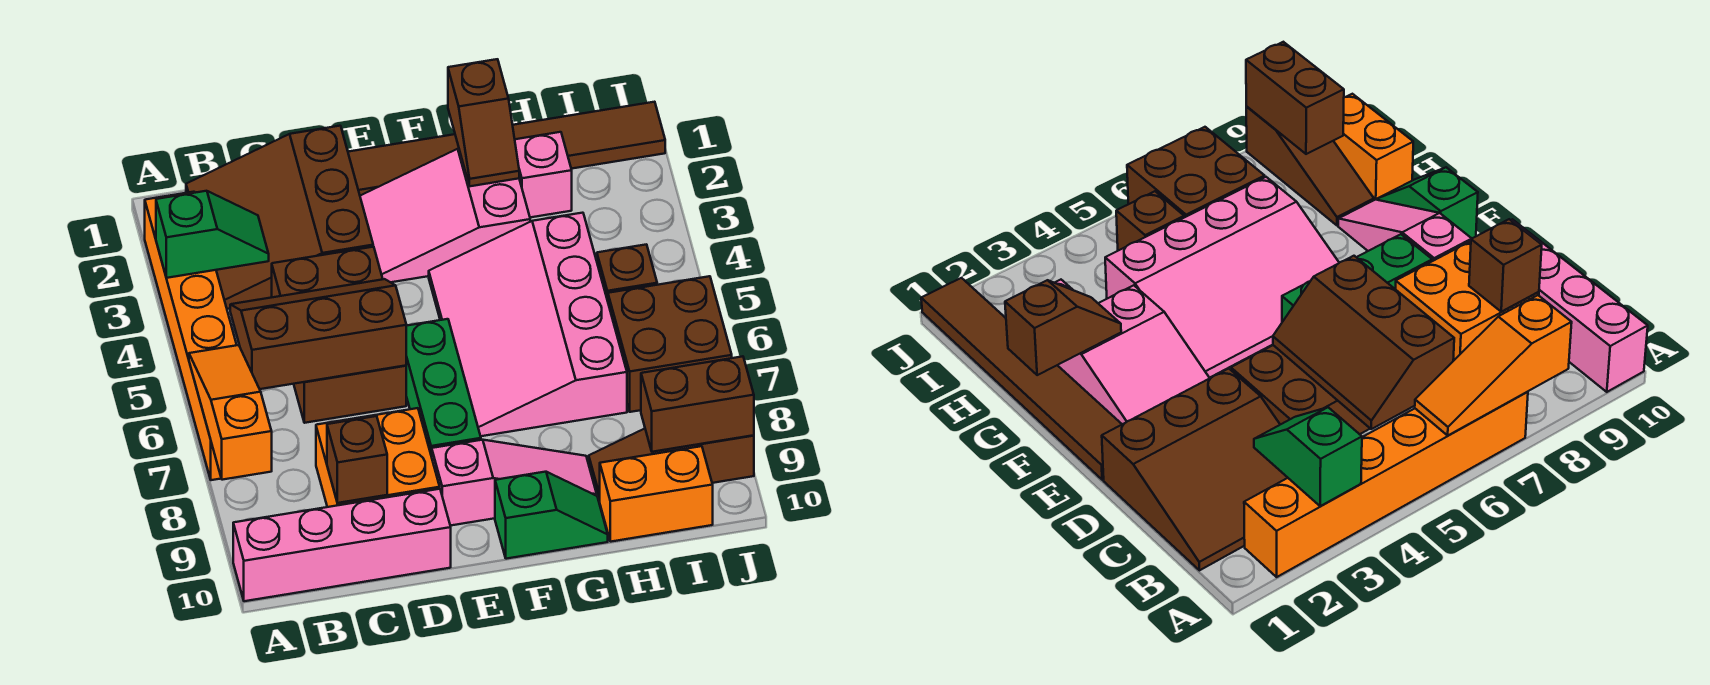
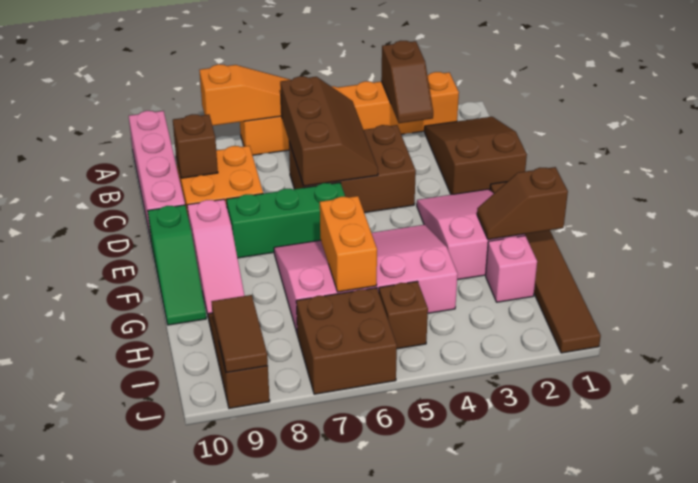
green 1x2 slope [156,191,269,278] -> brown 1x2 slope [381,41,433,123]
brown 3x3 slope [186,126,373,309] -> brown 2x3 slope [424,117,527,195]
green 1x2 slope [495,472,608,559] -> green 1x3 slope [148,205,206,325]
orange 1x2 brick [600,446,713,542] -> orange 1x2 brick moved to [320,196,377,292]
brown 1x2 brick [641,356,754,452] -> brown 1x2 tile [211,295,268,373]

